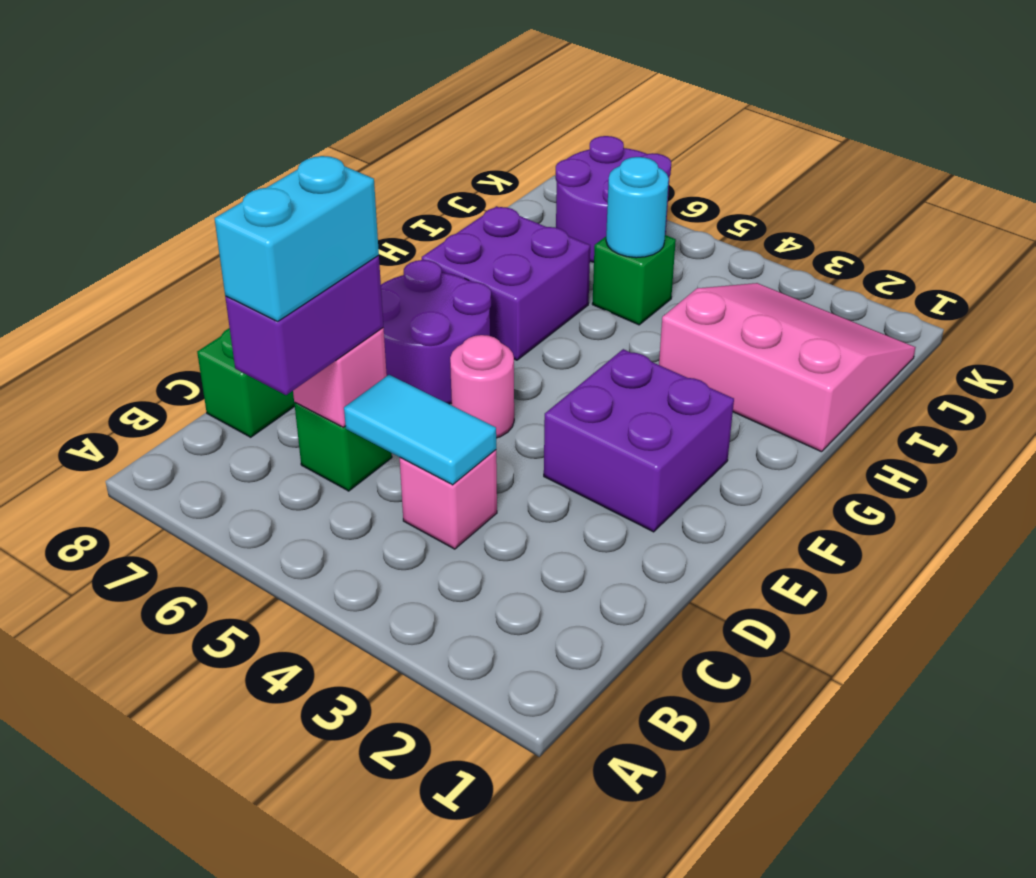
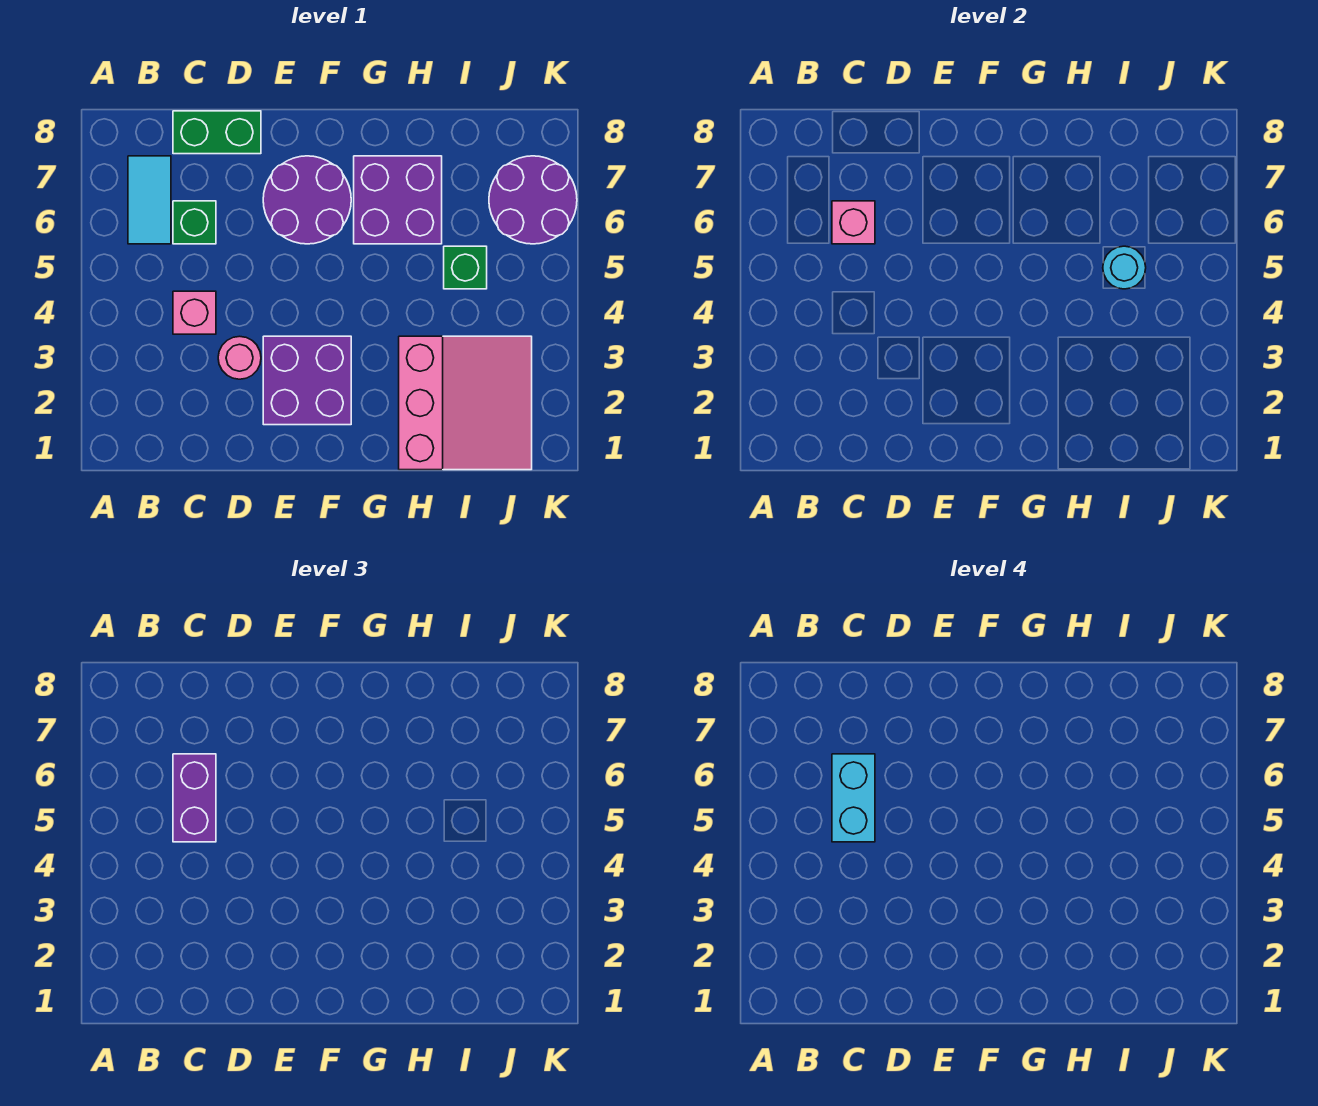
purple 1x2 brick [225,256,383,395] -> purple 1x2 brick turned to [173,754,216,842]
cyan 1x2 brick [215,156,379,321] -> cyan 1x2 brick turned to [832,754,875,842]
cyan 1x2 tile [344,375,496,485] -> cyan 1x2 tile moved to [128,156,171,244]
pink 1x1 round brick [450,335,514,438] -> pink 1x1 round brick moved to [218,336,261,379]

